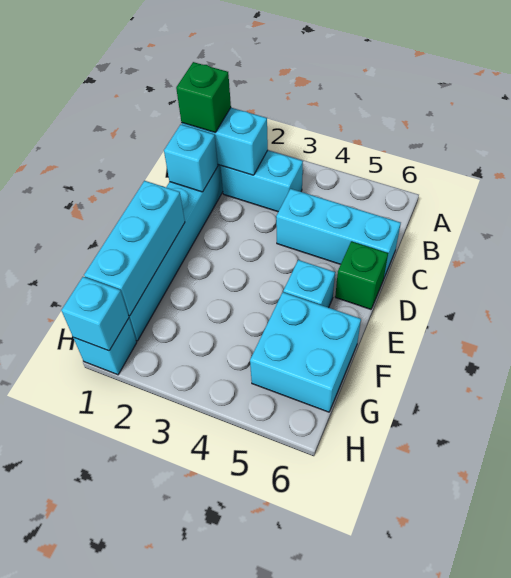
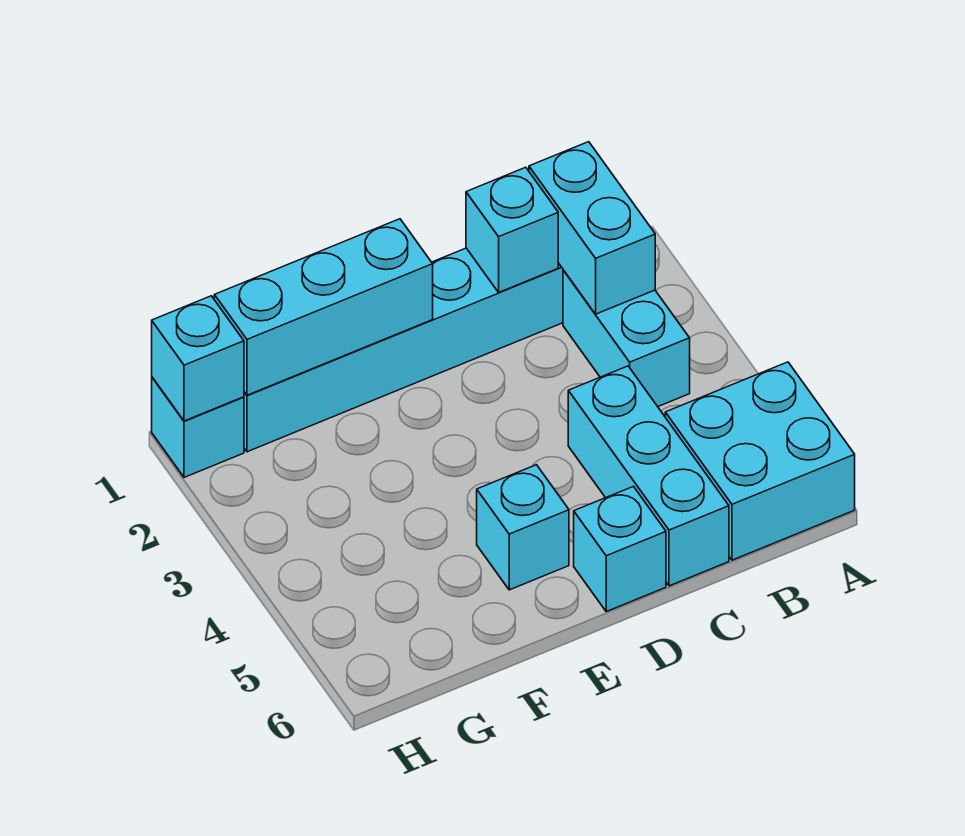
green 1x1 brick [176,62,231,132] -> none
green 1x1 brick [335,241,388,309] -> cyan 1x1 brick [574,486,666,612]
cyan 2x2 brick [250,292,361,412] -> cyan 2x2 brick moved to [665,362,855,560]

